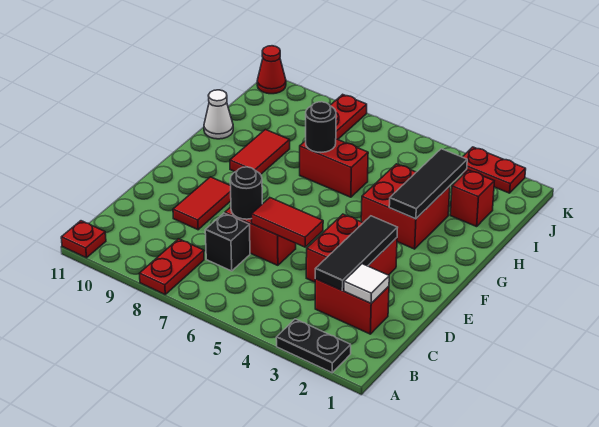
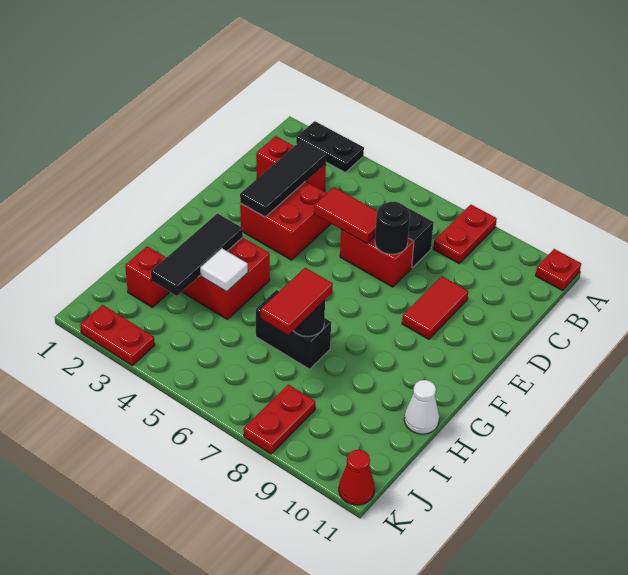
white 1x1 tile [344,264,389,303] -> white 1x1 tile moved to [201,248,248,292]
red 1x2 tile [230,129,290,174] -> red 1x2 tile moved to [261,268,333,335]
red 1x2 brick [300,139,368,197] -> black 1x2 brick [256,290,331,369]

